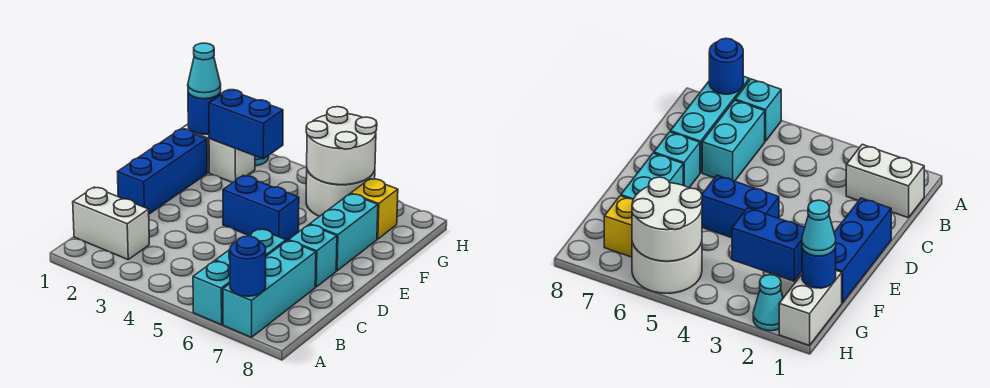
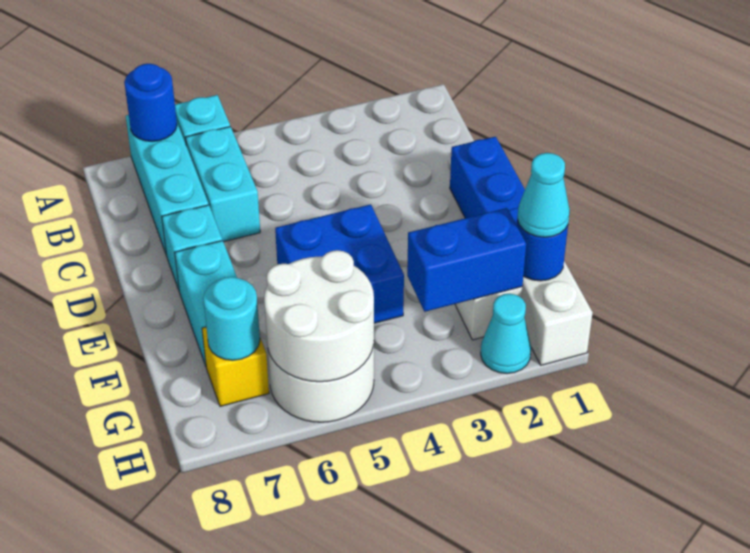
white 1x2 brick [73,187,149,259] -> none
blue 1x2 brick [223,176,299,241] -> blue 2x2 brick [275,204,404,323]
none -> cyan 1x1 round brick [203,277,260,360]

